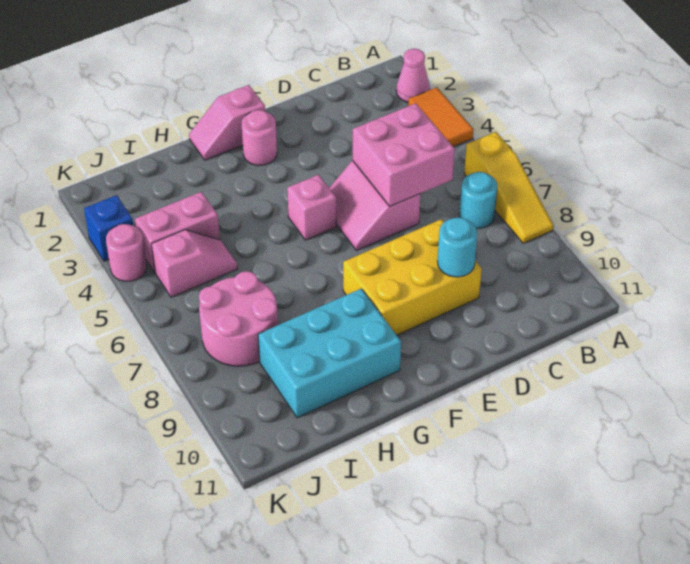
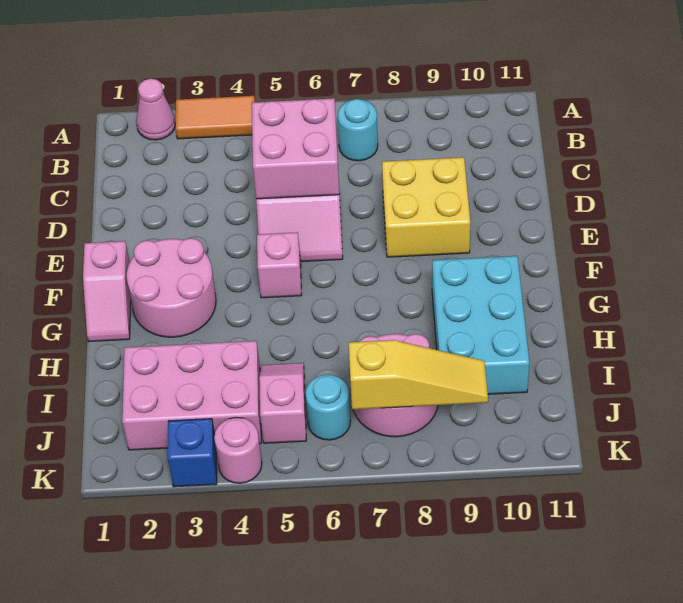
yellow 1x3 slope [464,132,553,243] -> yellow 1x3 slope moved to [349,340,488,409]
yellow 2x3 brick [343,219,482,335] -> yellow 2x2 brick [382,157,470,257]
cyan 1x1 round brick [437,217,477,277] -> cyan 1x1 round brick moved to [305,375,350,440]
pink 1x1 round brick [242,110,277,165] -> pink 2x2 round brick [127,238,216,337]
pink 1x2 brick [135,192,220,272] -> pink 2x3 brick [122,341,261,450]

